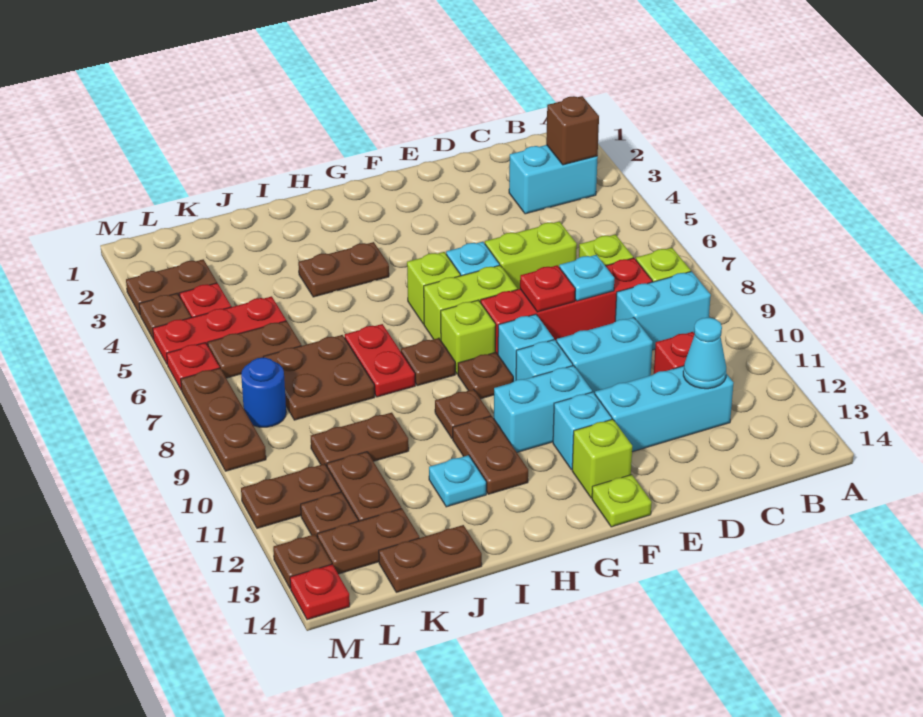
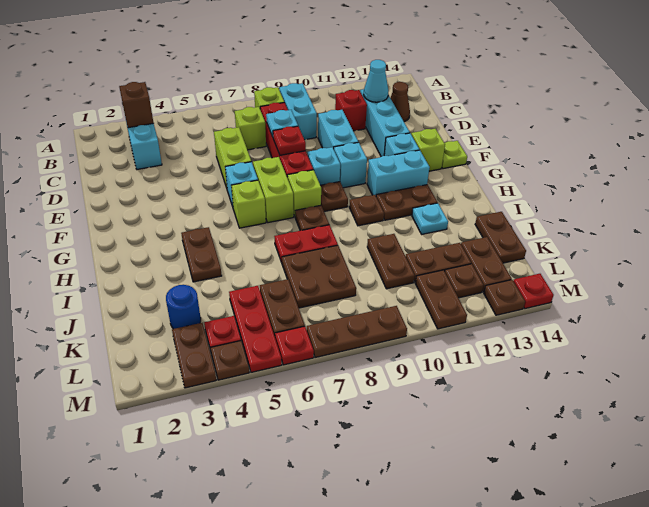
none -> brown 1x1 cone [391,82,410,122]
cyan 1x2 brick [494,366,592,452] -> cyan 1x2 brick turned to [367,150,430,195]
blue 1x1 round brick [241,357,286,427] -> blue 1x1 round brick moved to [166,285,201,329]

